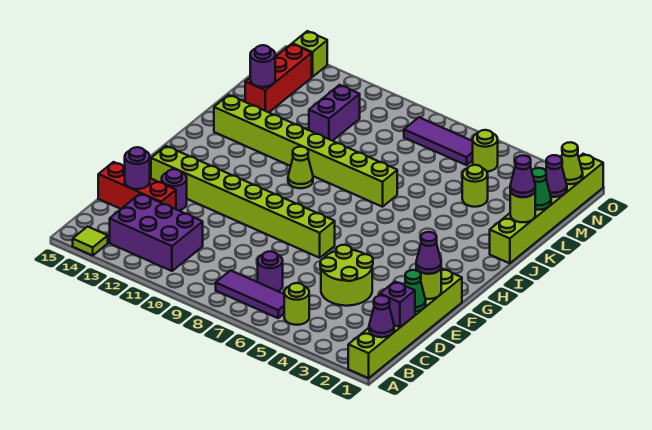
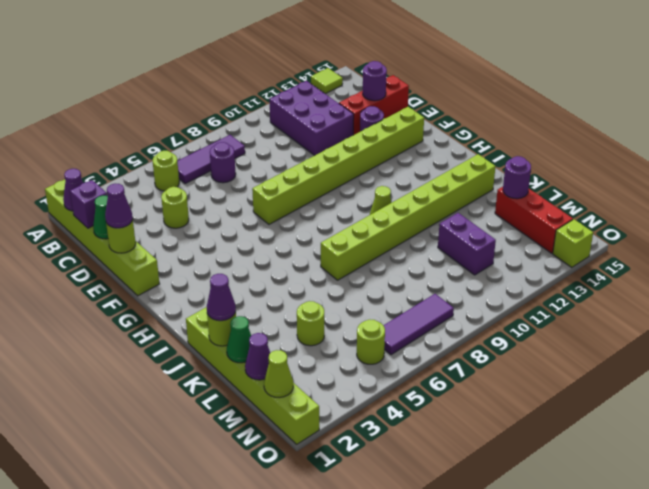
purple 2x3 brick [110,194,203,271] -> purple 2x3 brick turned to [270,81,354,156]
lime 2x2 round brick [320,245,373,306] -> lime 1x1 round brick [161,187,189,228]

